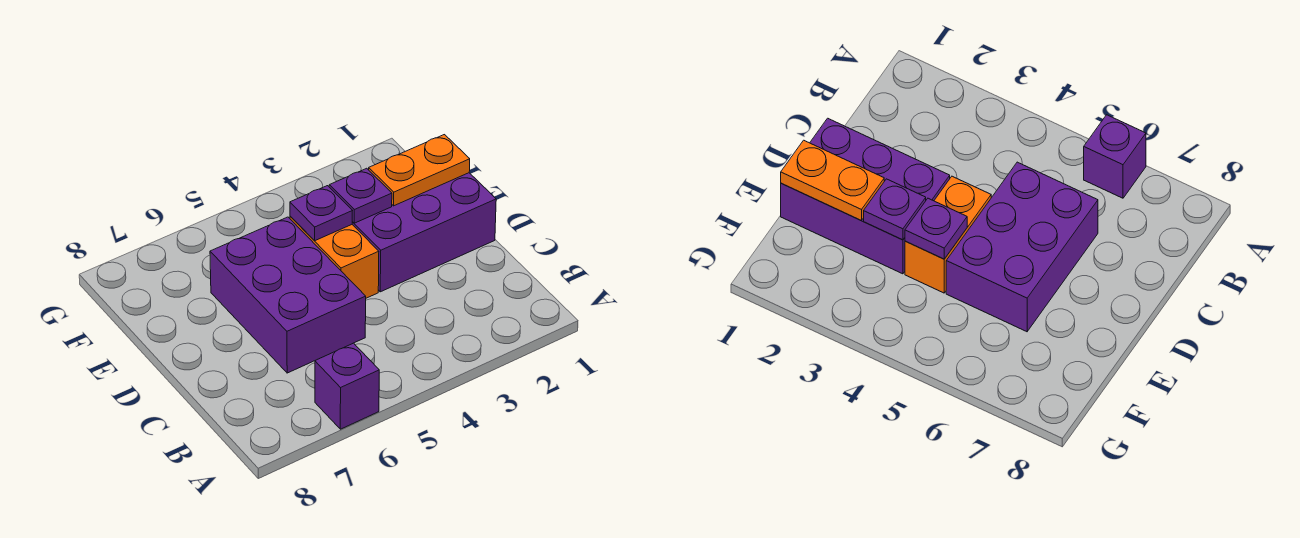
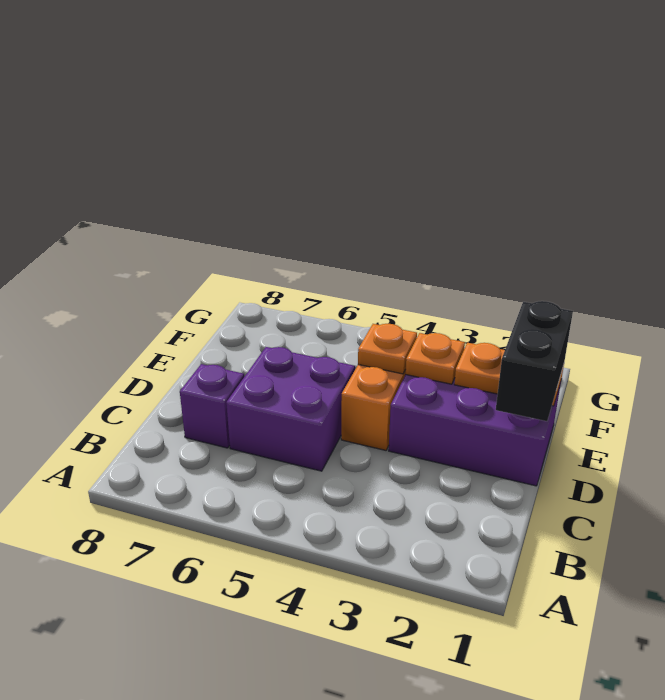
purple 1x1 brick [315,343,379,429] -> purple 1x1 brick moved to [180,364,244,448]
purple 2x3 brick [210,217,366,373] -> purple 2x2 brick [226,347,355,471]
none -> black 1x2 brick [496,301,573,421]
purple 1x1 plate [329,168,392,223] -> orange 1x1 plate [405,333,465,384]
purple 1x1 plate [290,186,352,241] -> orange 1x1 plate [358,324,417,374]

